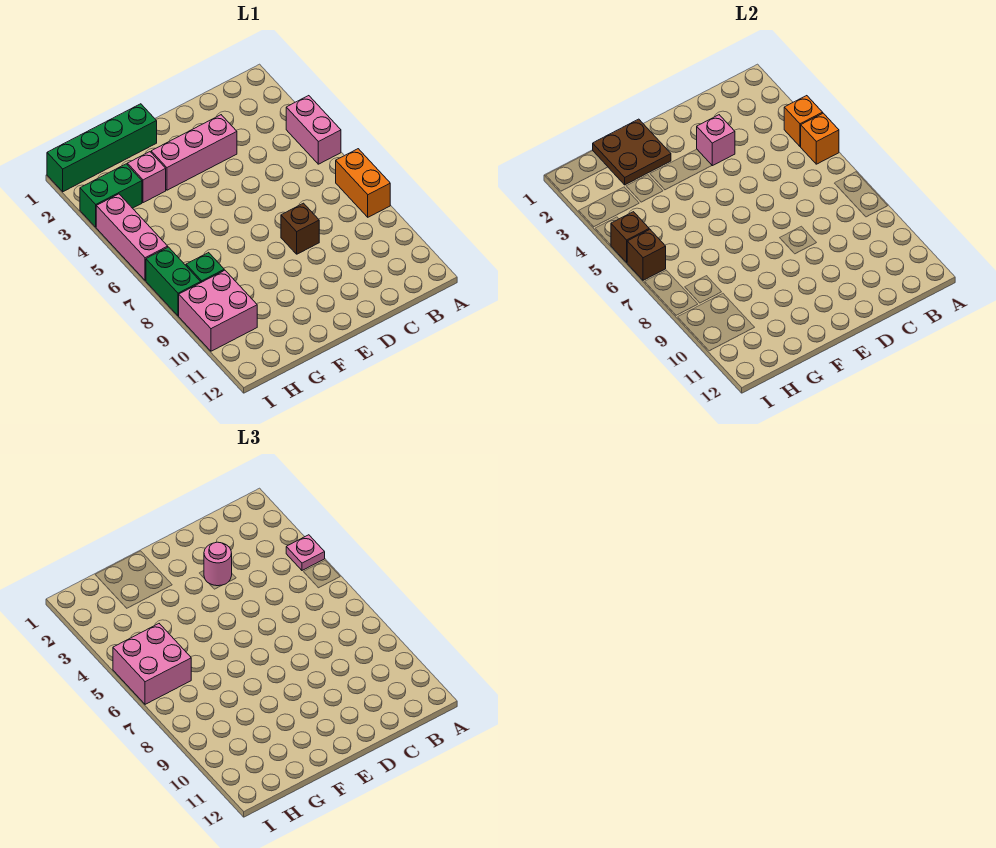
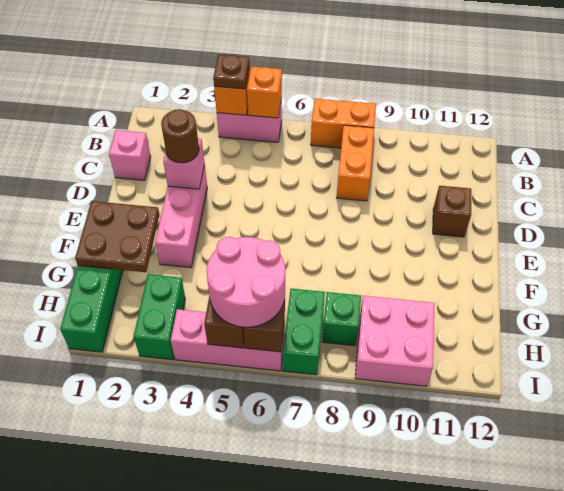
pink 1x1 plate [286,535,325,570] -> brown 1x1 plate [213,54,249,89]
none -> orange 1x2 brick [337,125,374,201]
pink 1x1 round brick [204,542,232,586] -> brown 1x1 round brick [161,109,199,163]
brown 1x1 brick [281,203,319,254] -> brown 1x1 brick moved to [433,186,471,237]
pink 1x1 brick [127,152,166,203] -> pink 1x1 brick moved to [109,130,151,180]
pink 2x2 brick [113,624,191,704] -> pink 2x2 round brick [207,237,285,327]
green 1x2 brick [146,247,201,316] -> green 1x2 brick turned to [283,289,325,375]

